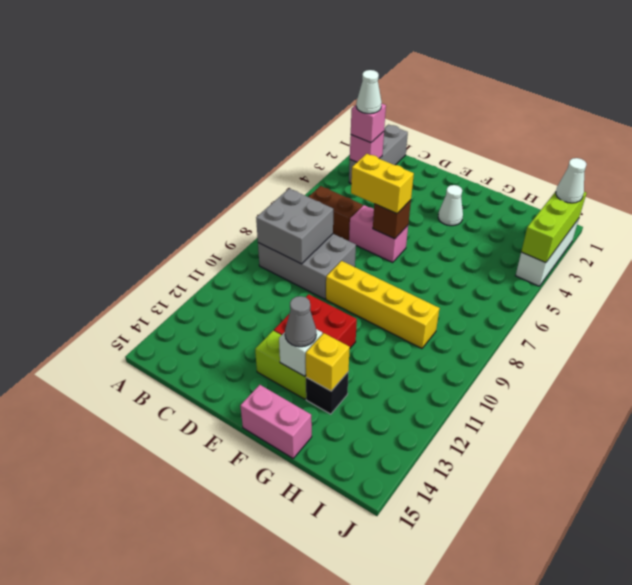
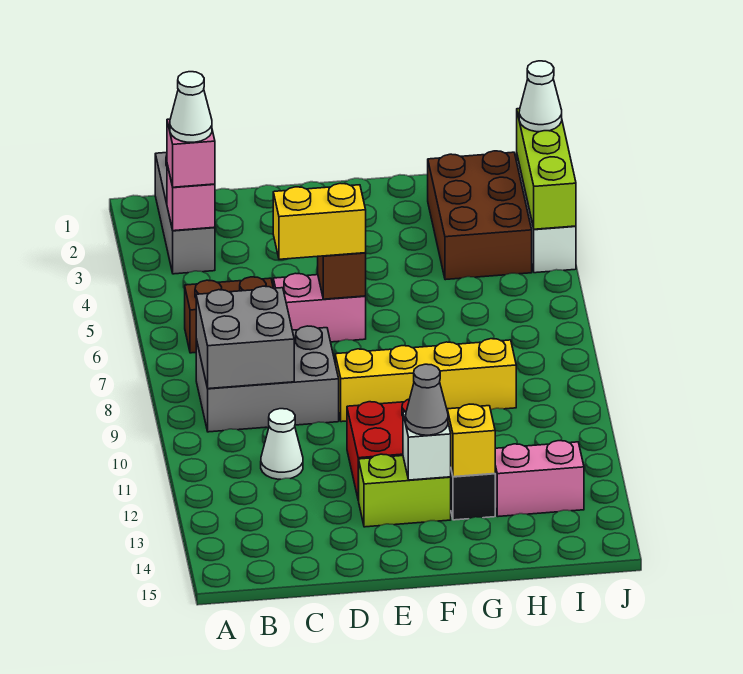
white 1x1 cone [438,185,463,226] -> white 1x1 cone moved to [261,409,303,479]
pink 1x2 brick [240,385,312,458] -> pink 1x2 brick moved to [495,440,584,516]
none -> brown 2x3 brick [428,151,532,280]

